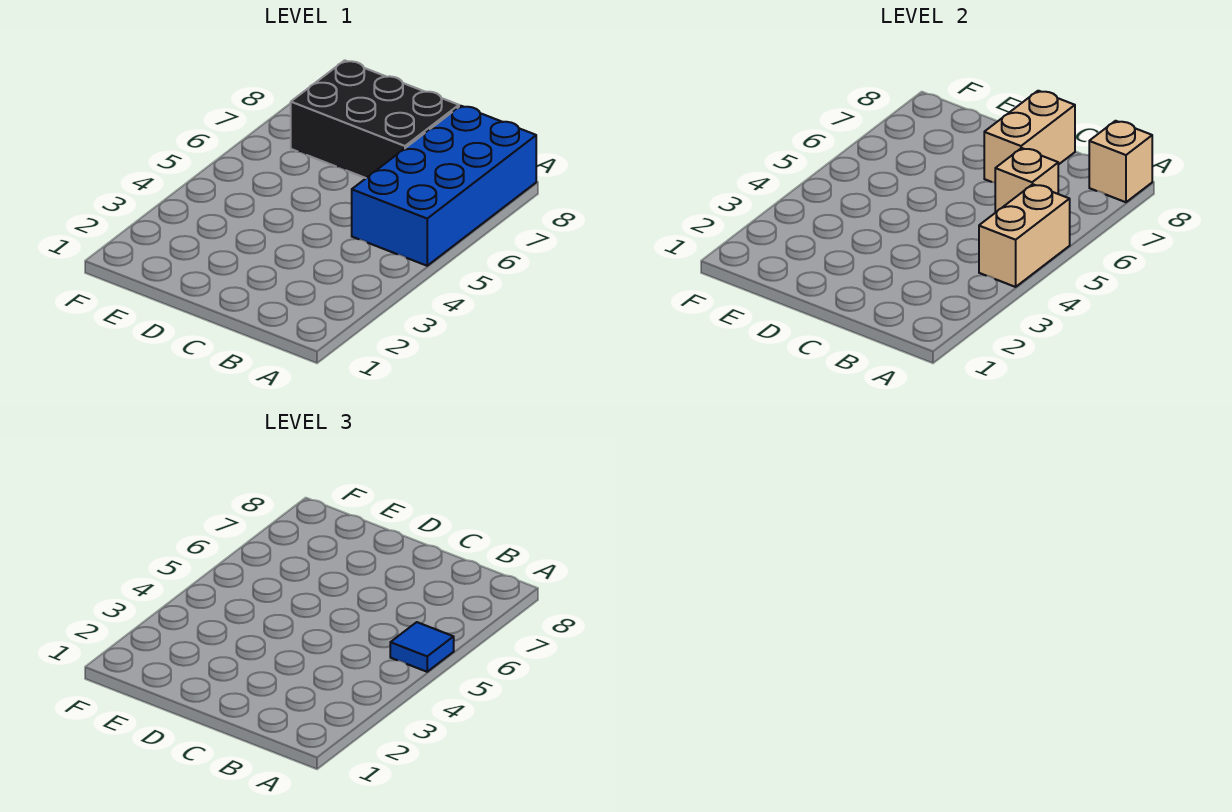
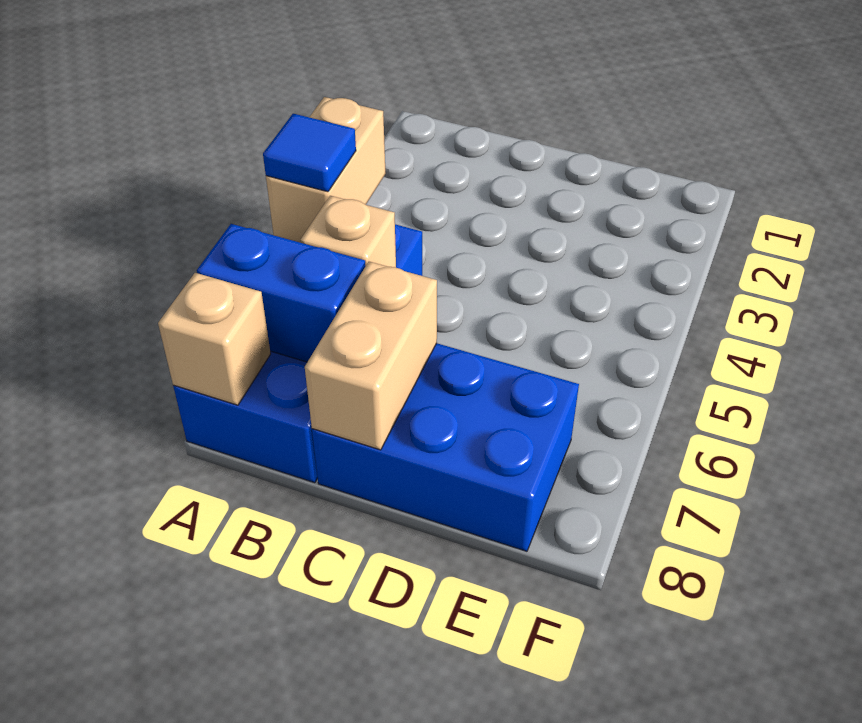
none -> blue 1x2 brick [197,224,366,362]
black 2x3 brick [291,60,459,178] -> blue 2x3 brick [312,343,579,551]

